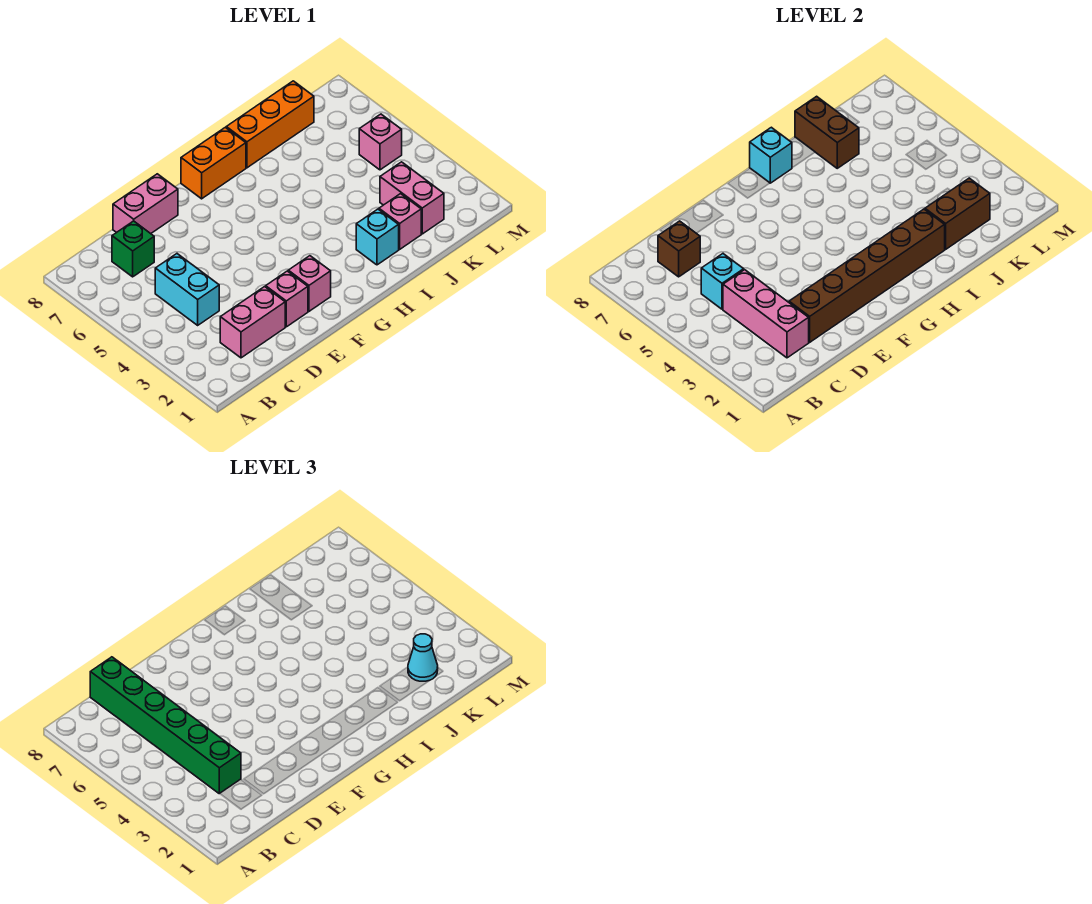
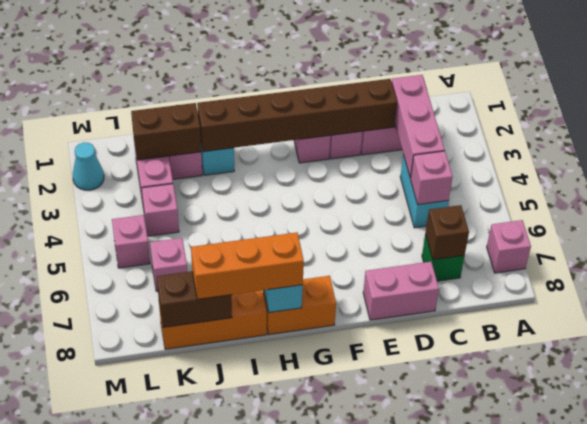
none -> pink 1x1 brick [487,220,531,273]
green 1x6 brick [90,657,241,794] -> none
cyan 1x1 brick [701,254,744,309] -> pink 1x1 brick [411,151,453,205]
none -> orange 1x3 brick [191,232,304,299]
brown 1x2 brick [795,96,859,168] -> brown 1x2 brick turned to [157,271,232,327]
cyan 1x1 cone [408,634,438,681] -> cyan 1x1 cone moved to [73,142,104,190]
none -> pink 1x1 brick [142,184,179,236]
none -> pink 1x1 brick [150,238,187,291]

